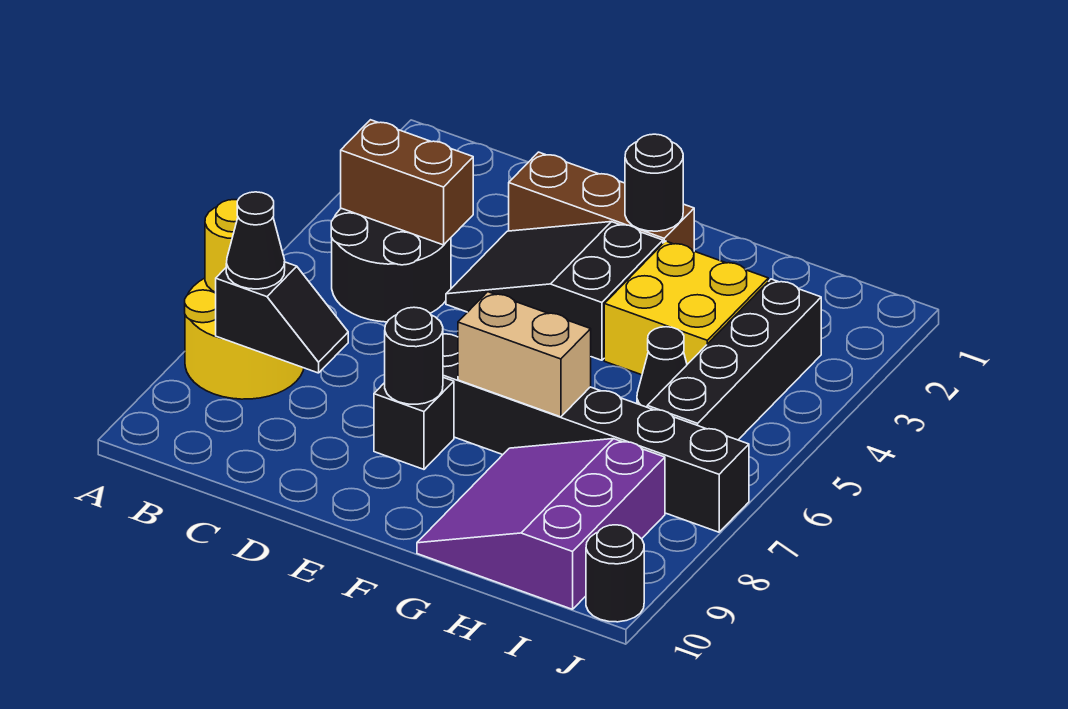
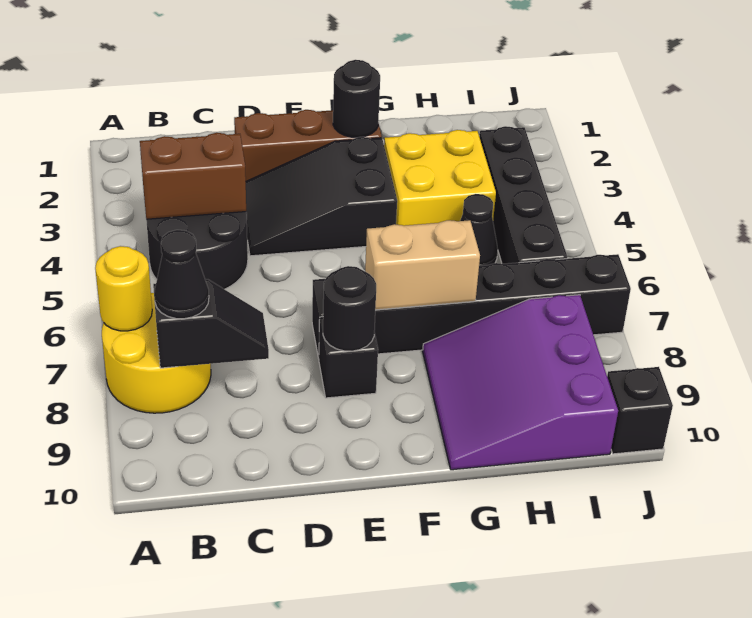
black 1x1 round brick [586,525,644,622] -> black 1x1 brick [607,367,673,454]

